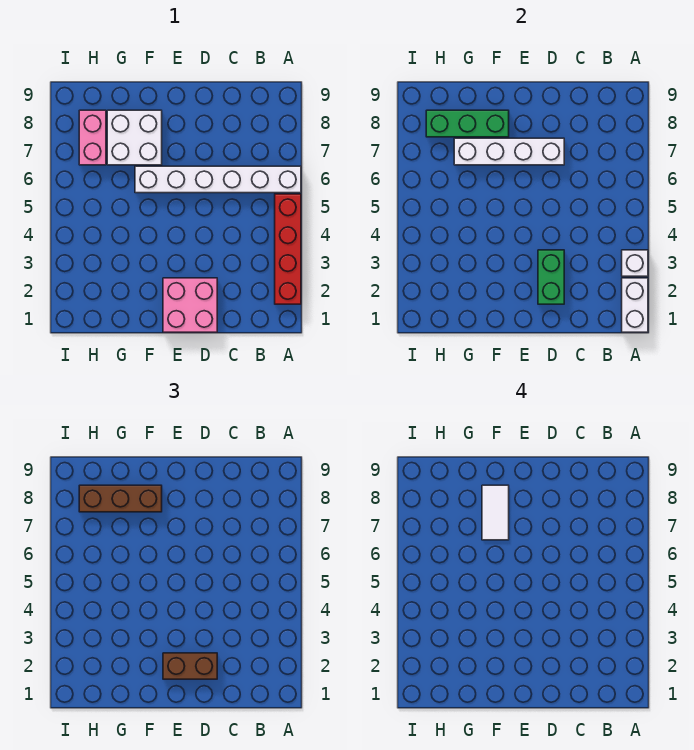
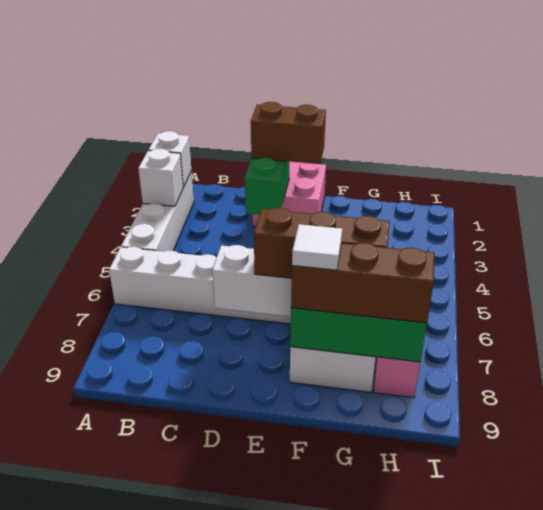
white 1x2 brick [622,278,648,332] -> white 1x1 brick [149,131,191,187]
red 1x4 brick [275,194,301,304] -> white 1x4 brick [121,171,194,252]
none -> brown 1x3 brick [254,208,390,278]
white 1x2 tile [482,485,509,540] -> white 1x1 tile [292,224,342,270]

